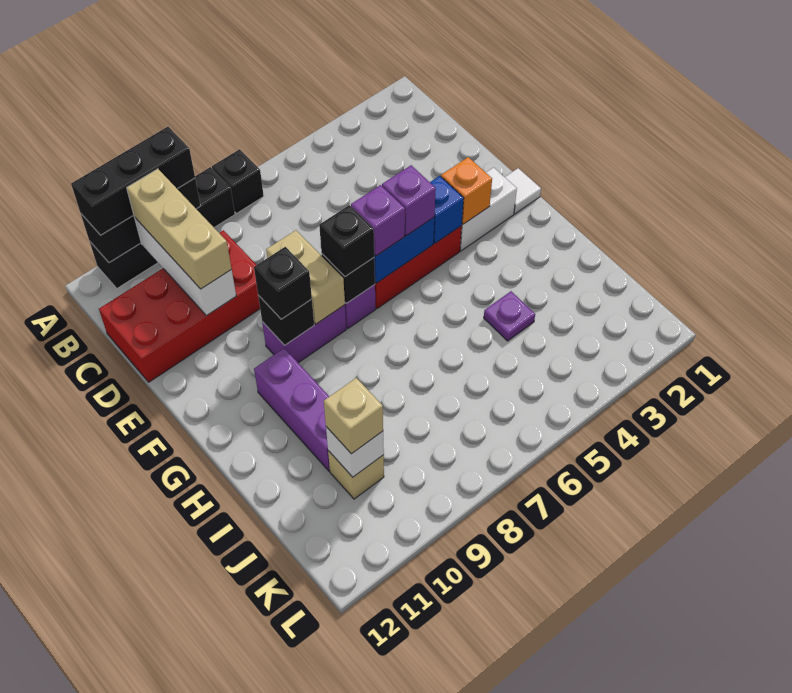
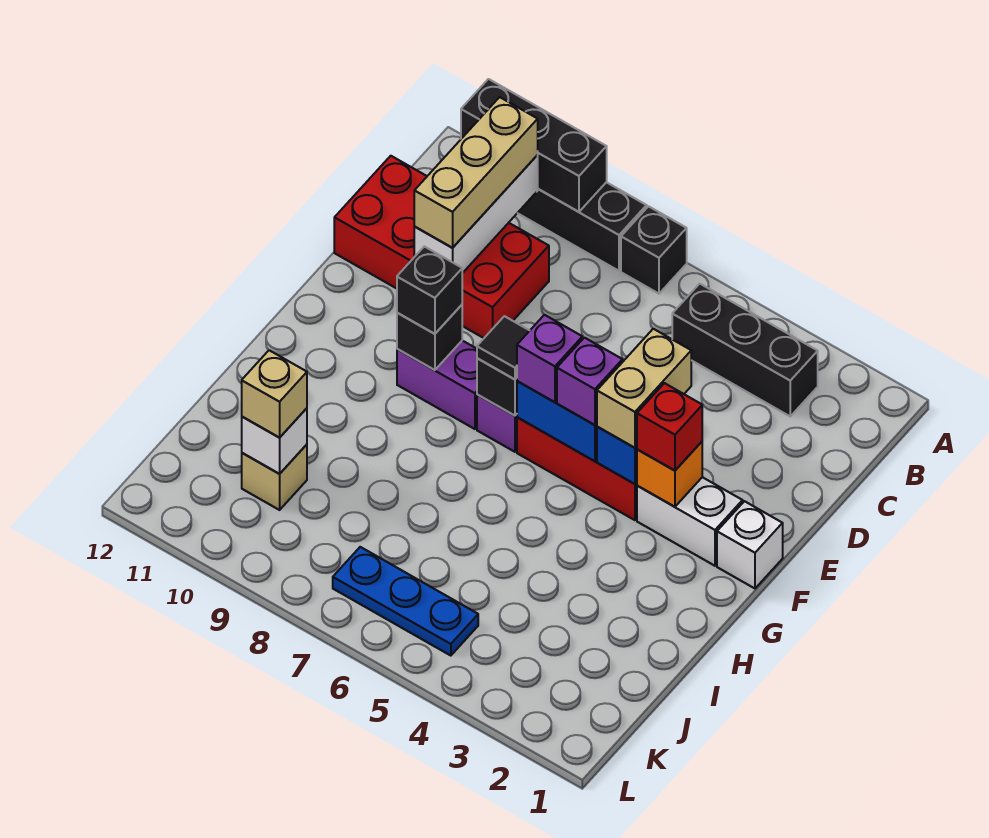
black 1x3 brick [71,127,195,235] -> black 1x3 brick moved to [672,284,818,416]
tan 1x2 brick [266,230,345,324] -> tan 1x2 brick moved to [597,329,691,448]
white 1x1 tile [505,168,541,214] -> white 1x1 brick [717,501,783,588]
none -> red 1x1 brick [637,383,702,471]
black 1x1 brick [319,205,374,277] -> black 1x1 tile [477,316,530,379]
purple 1x3 brick [254,348,330,471] -> none
purple 1x1 plate [484,291,535,341] -> none
none -> blue 1x3 plate [333,547,478,656]

